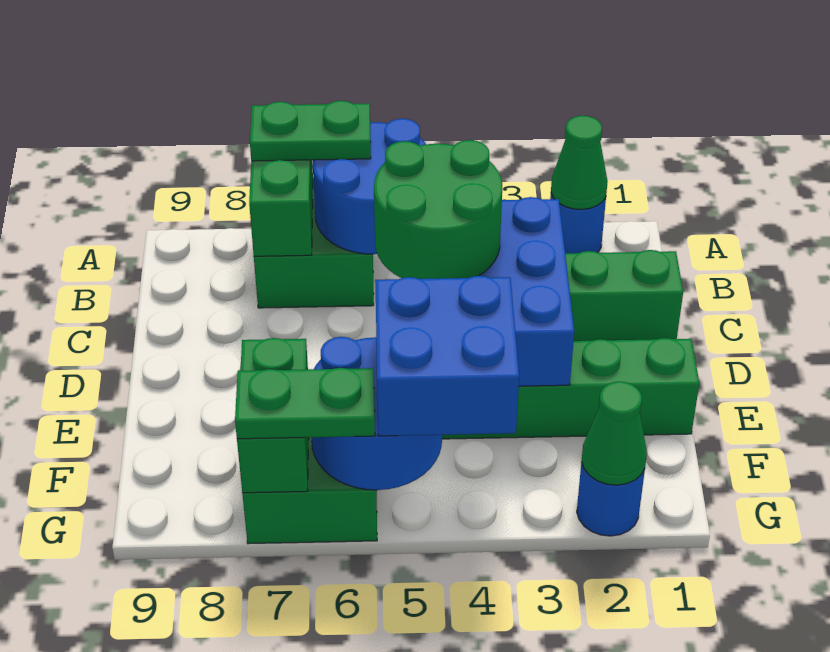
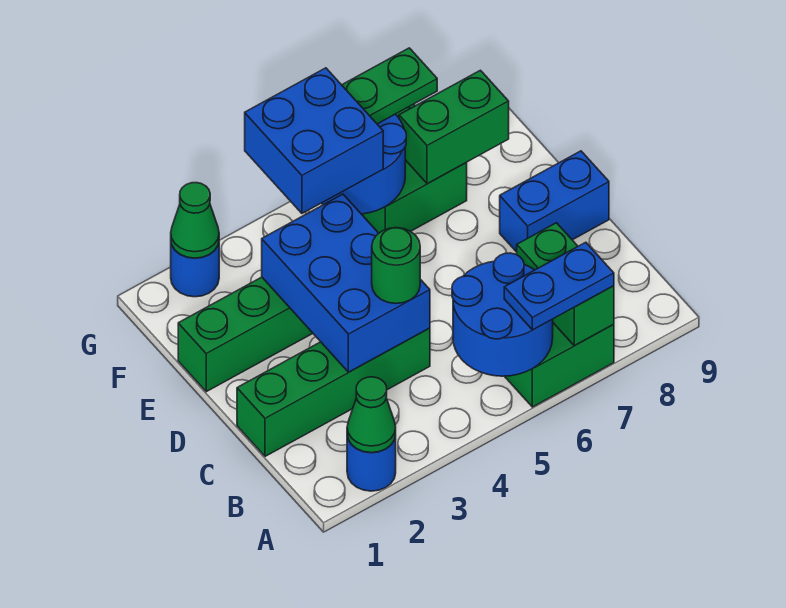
green 1x2 plate [250,101,371,161] -> blue 1x2 plate [504,242,614,330]
green 2x2 round brick [374,140,502,279] -> green 1x1 round brick [372,228,420,304]
none -> blue 1x2 brick [500,151,609,252]
green 1x2 brick [237,338,309,493] -> green 1x2 brick turned to [399,70,509,184]

